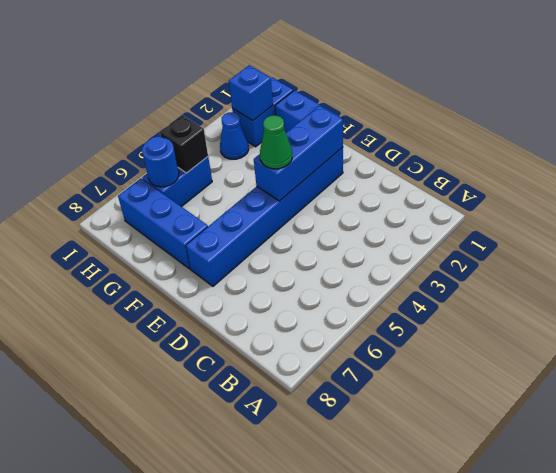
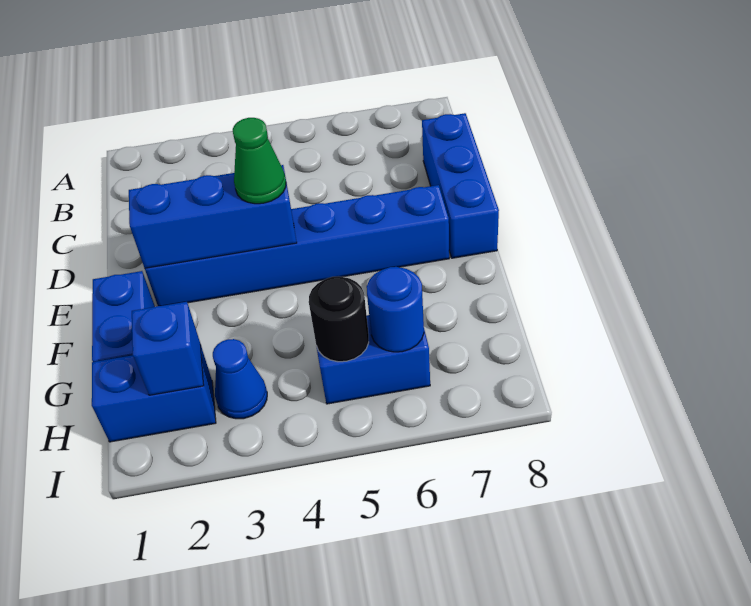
blue 1x3 brick [118,178,208,269] -> blue 1x3 brick moved to [422,113,499,258]
black 1x1 brick [160,115,208,173] -> black 1x1 round brick [309,276,369,362]

